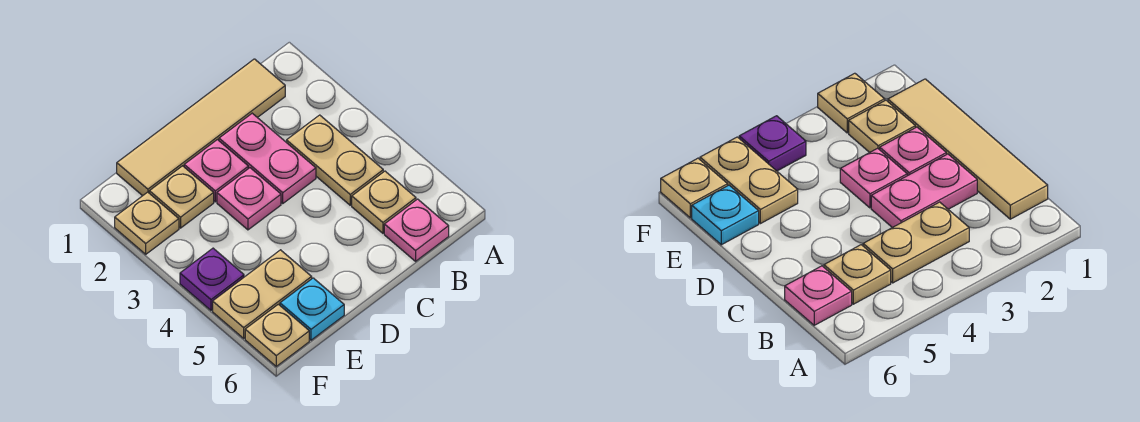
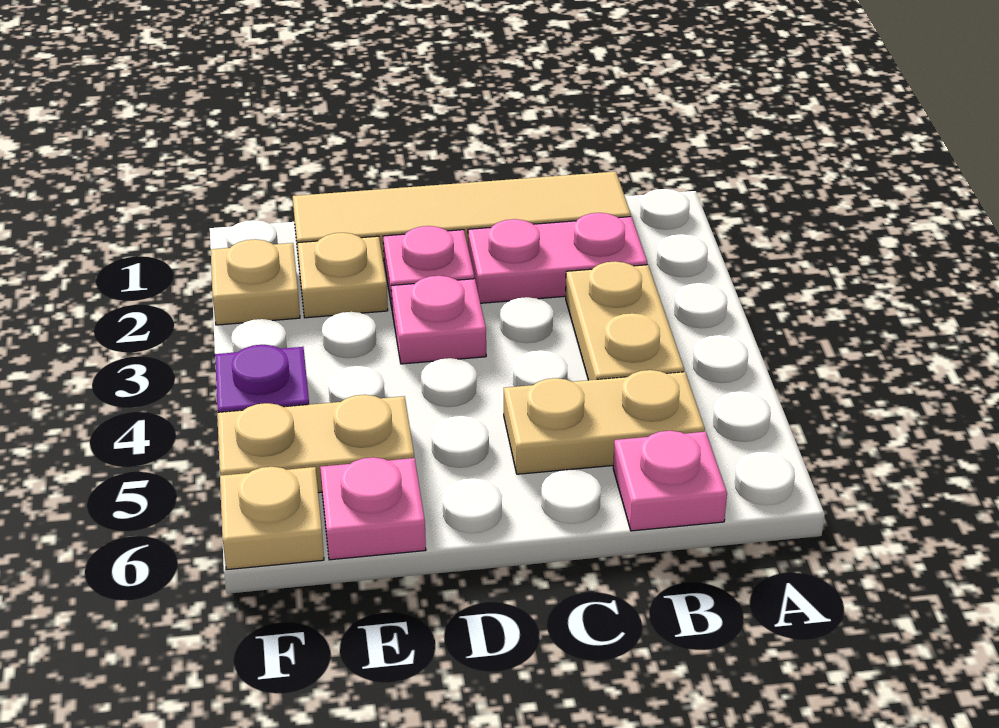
tan 1x1 plate [352,171,416,233] -> tan 1x2 plate [504,370,705,474]
pink 1x2 plate [219,113,316,203] -> pink 1x2 plate turned to [468,213,647,303]
cyan 1x1 plate [280,278,344,340] -> pink 1x1 plate [320,457,426,560]

